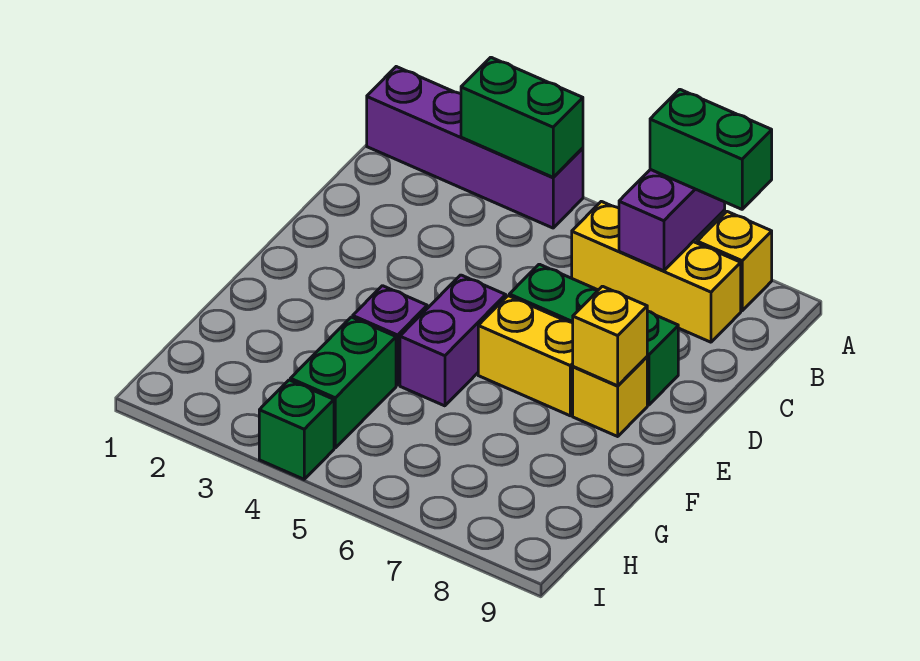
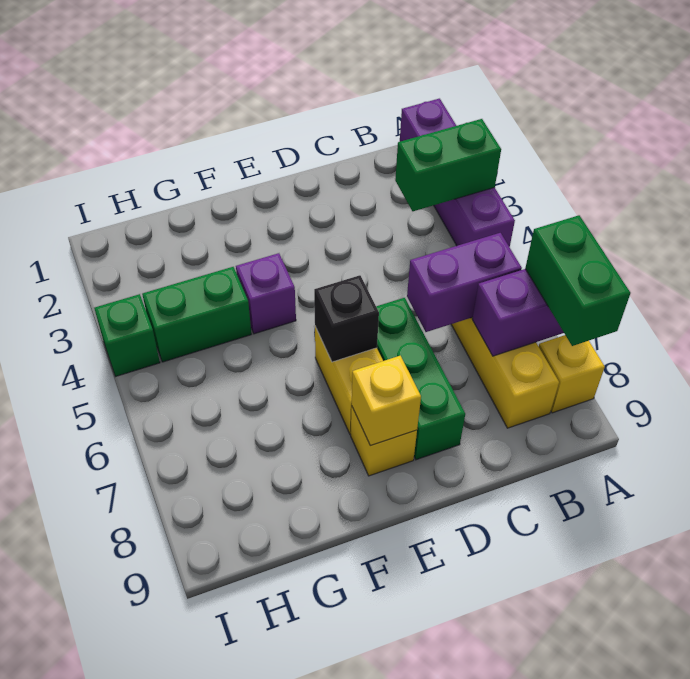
green 1x2 brick [461,57,583,177] -> green 1x2 brick turned to [395,119,501,211]
purple 1x2 brick [400,275,506,406] -> purple 1x2 brick moved to [407,233,522,332]
none -> black 1x1 brick [314,275,379,362]

